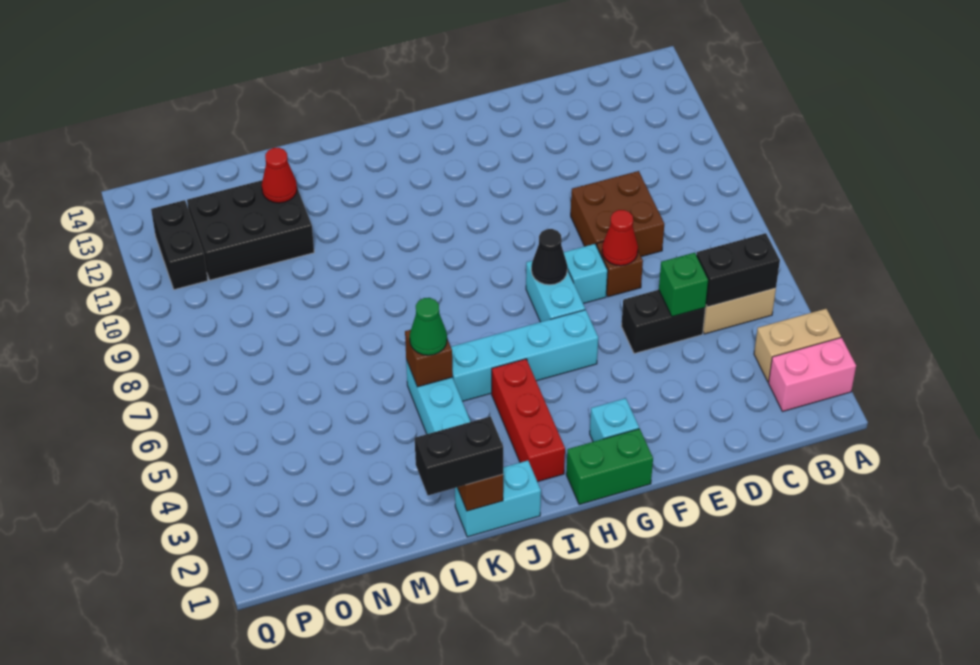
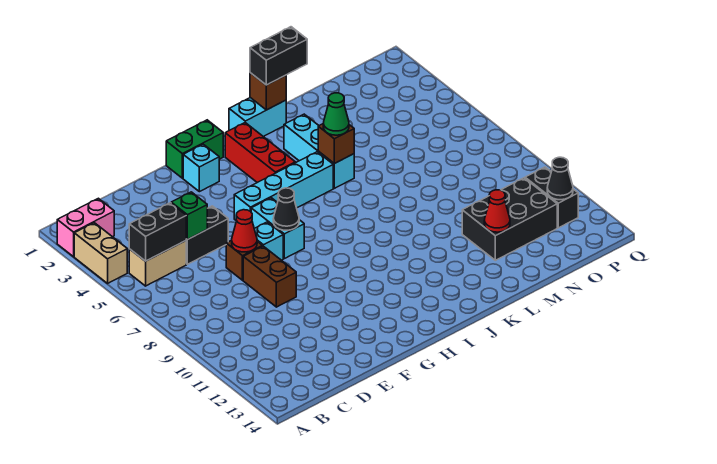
tan 1x2 brick [754,309,841,382] -> tan 1x2 brick turned to [74,223,127,283]
brown 2x2 brick [571,171,664,257] -> brown 1x2 brick [243,246,296,307]
none -> black 1x1 cone [547,157,573,200]

